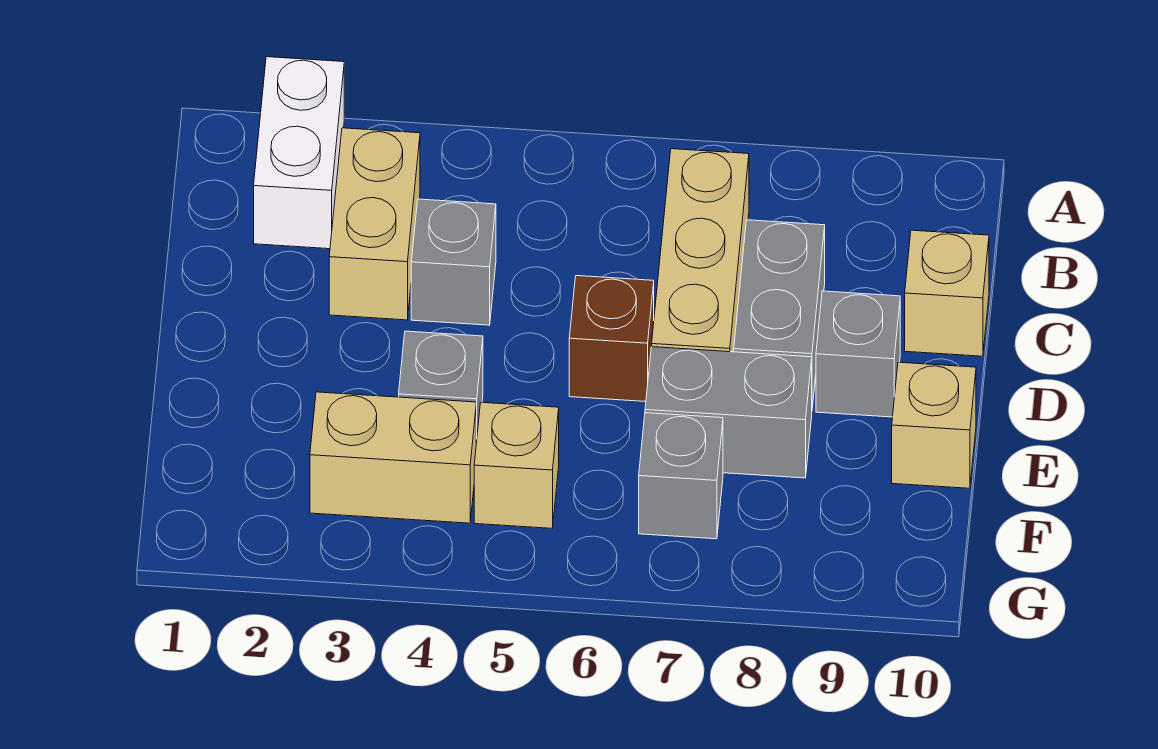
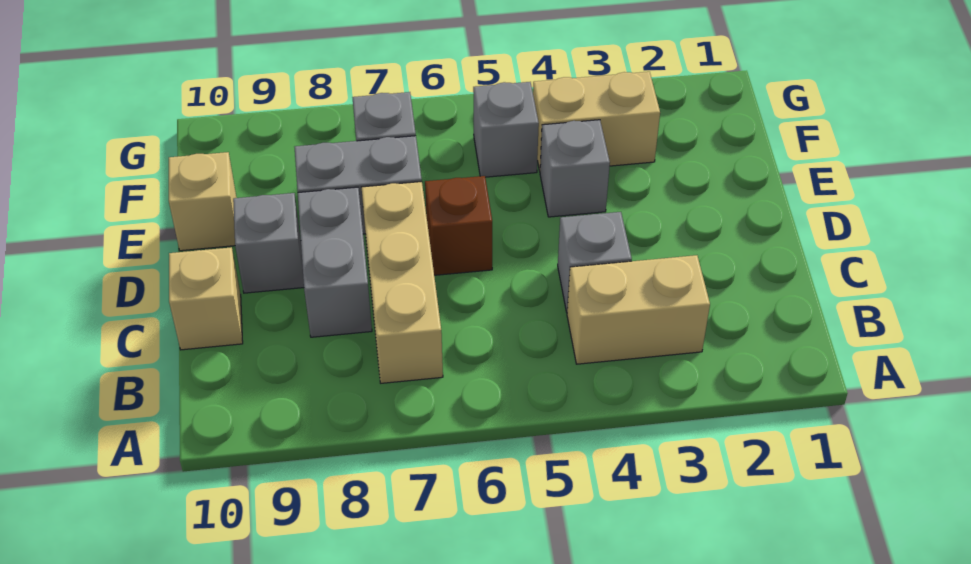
white 1x2 brick [254,57,344,249] -> none
tan 1x2 brick [329,128,420,320] -> tan 1x2 brick turned to [567,255,710,364]
tan 1x1 brick [474,402,559,528] -> grey 1x1 brick [473,82,539,177]

